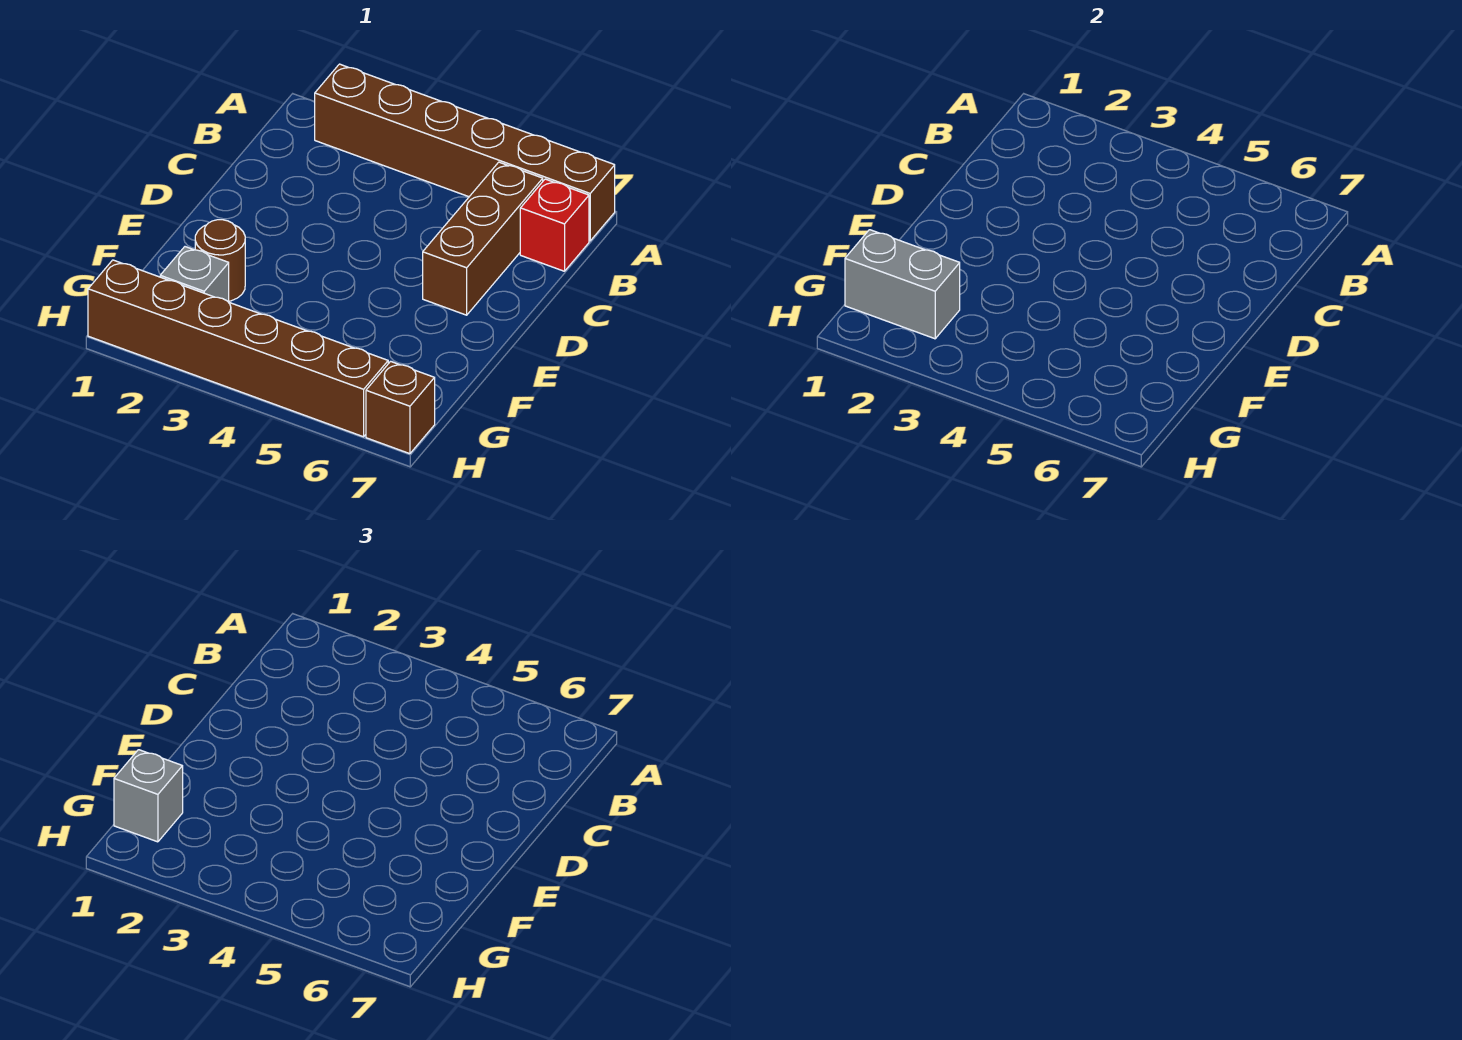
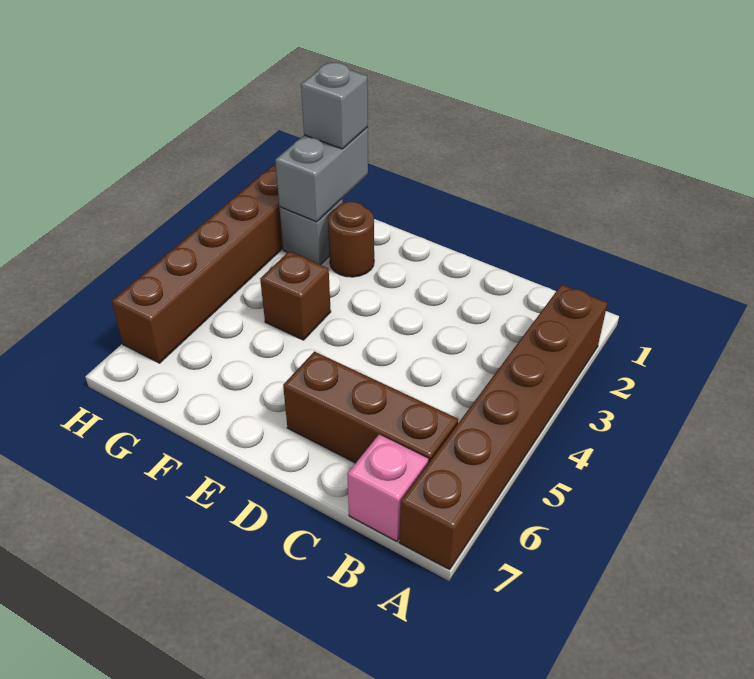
red 1x1 brick [520,179,589,271] -> pink 1x1 brick [347,435,428,541]
brown 1x1 brick [366,361,435,454] -> brown 1x1 brick moved to [260,252,331,340]

